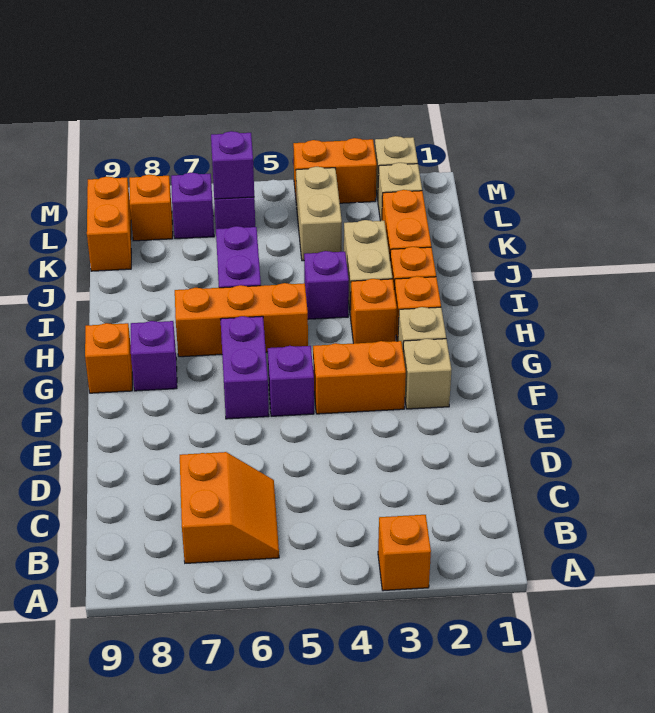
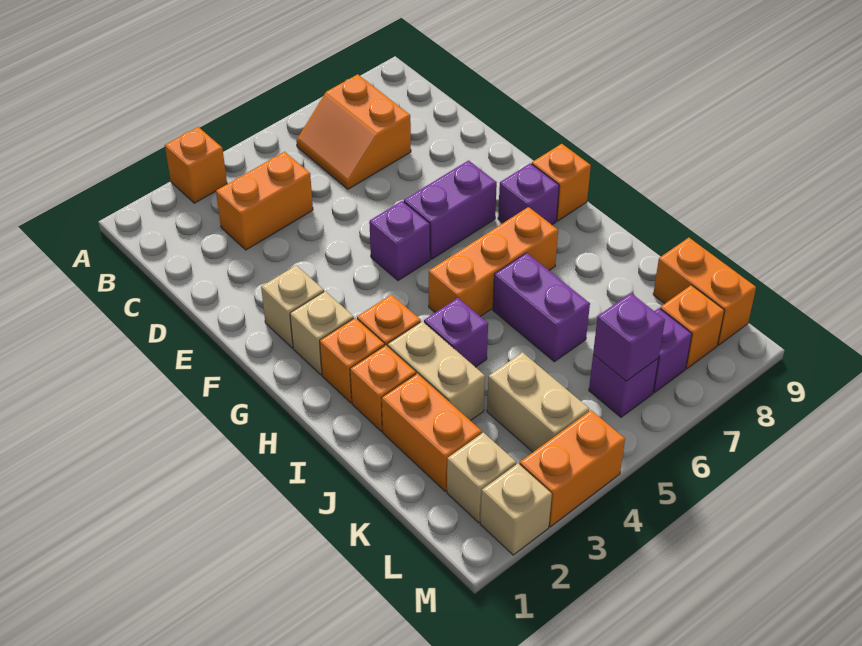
orange 1x2 brick [313,341,406,414] -> orange 1x2 brick moved to [216,152,313,250]
purple 1x2 brick [221,316,269,419] -> purple 1x2 brick turned to [404,160,497,259]

